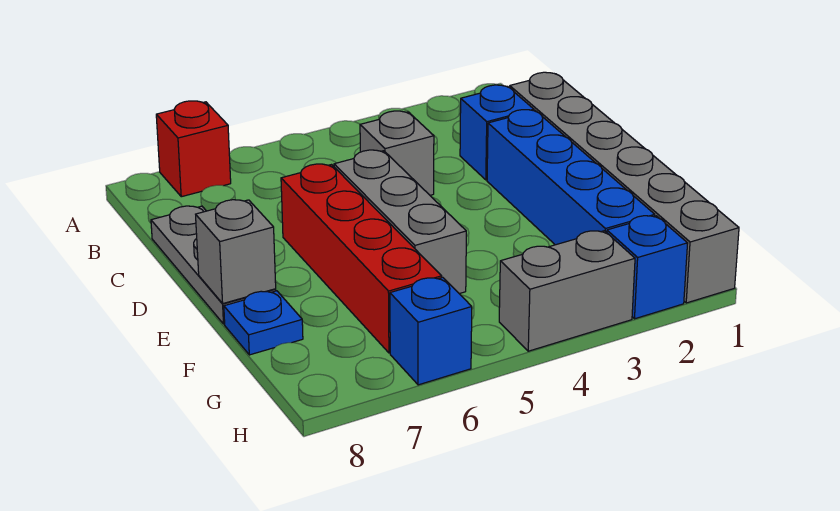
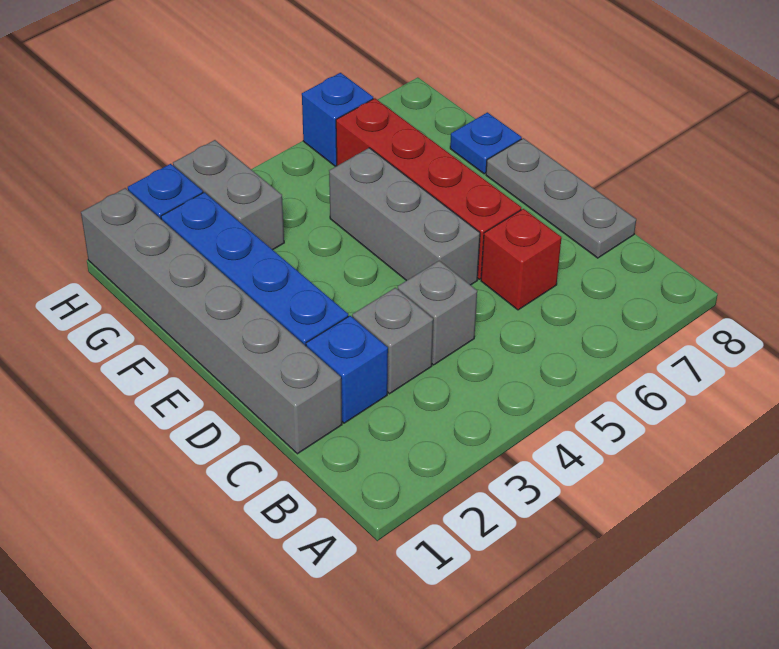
red 1x1 brick [156,101,231,197] -> red 1x1 brick moved to [481,209,562,310]
grey 1x1 brick [196,200,276,304] -> grey 1x1 brick moved to [352,288,433,394]
grey 1x2 brick [499,231,635,351] -> grey 1x2 brick turned to [173,140,284,250]

